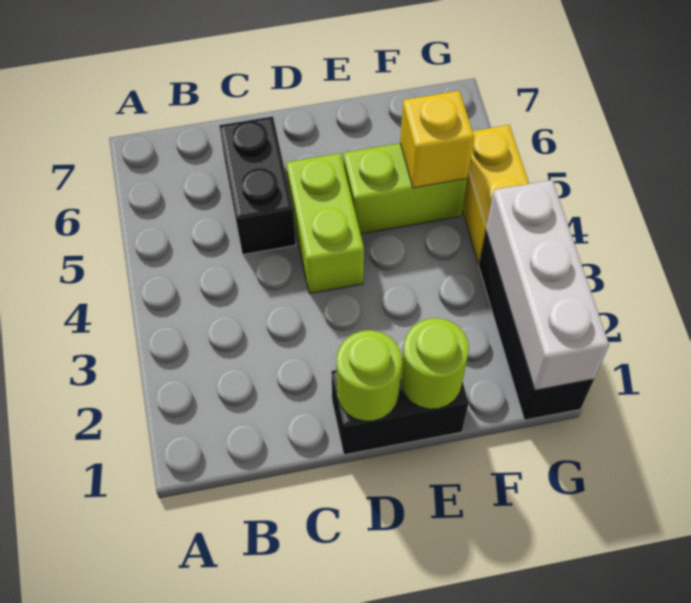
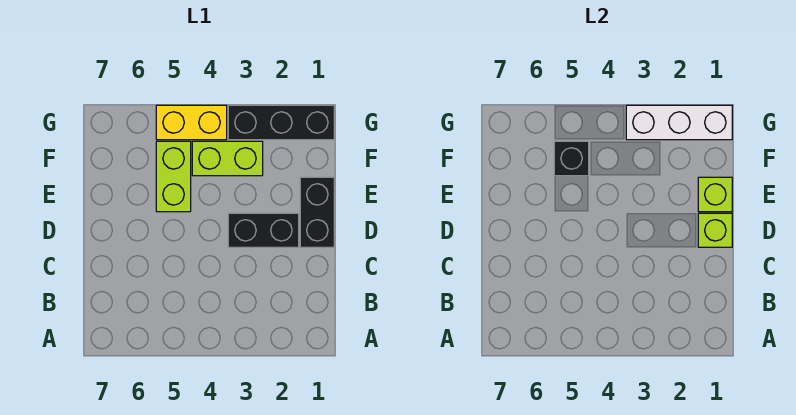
black 1x2 brick [219,116,296,254] -> black 1x2 brick moved to [228,213,299,247]
lime 1x1 round brick [337,330,402,421] -> lime 1x1 brick [698,213,732,247]
lime 1x2 brick [286,153,364,294] -> lime 1x2 brick moved to [192,141,263,176]
lime 1x1 round brick [401,318,469,409] -> lime 1x1 brick [698,177,732,212]
yellow 1x1 brick [400,91,474,188] -> black 1x1 brick [554,141,589,176]

